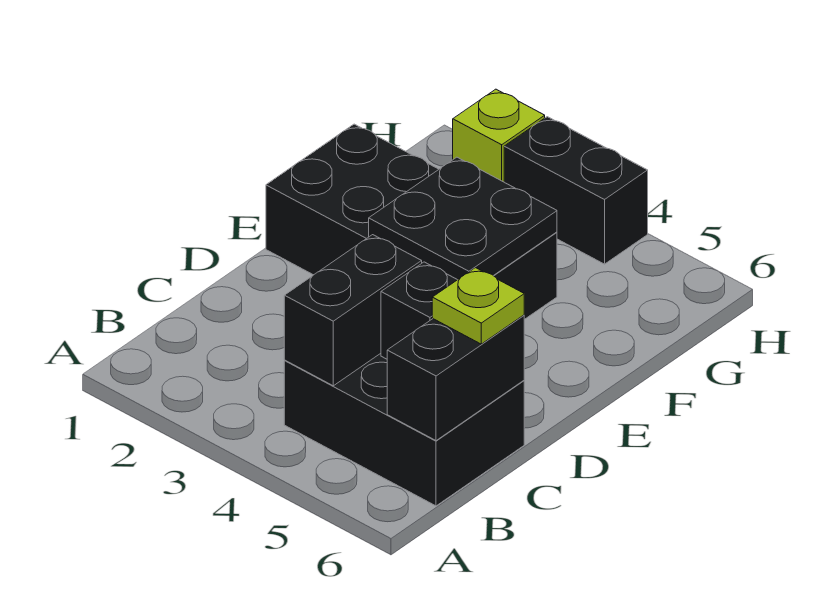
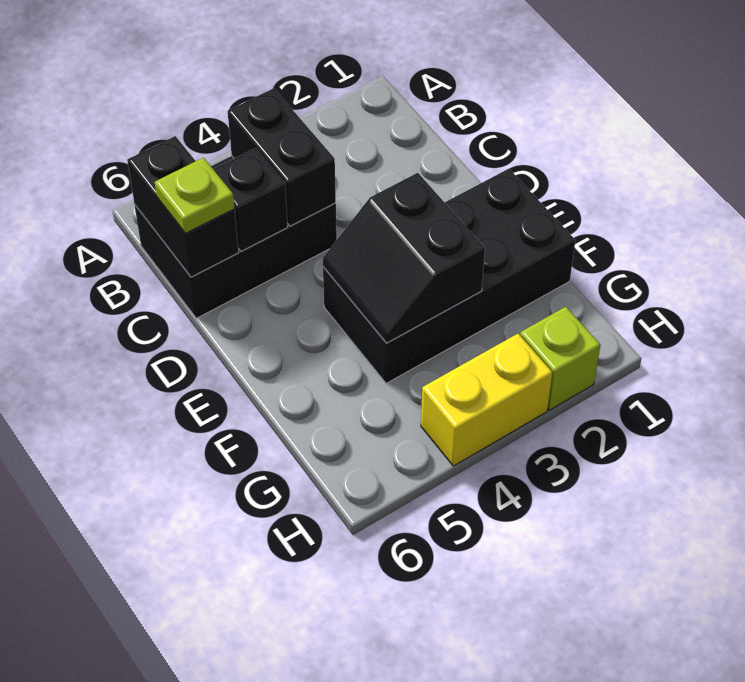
black 2x2 plate [369,157,557,280] -> black 2x2 slope [323,173,485,343]
black 1x2 brick [504,117,648,264] -> yellow 1x2 brick [421,334,552,466]

